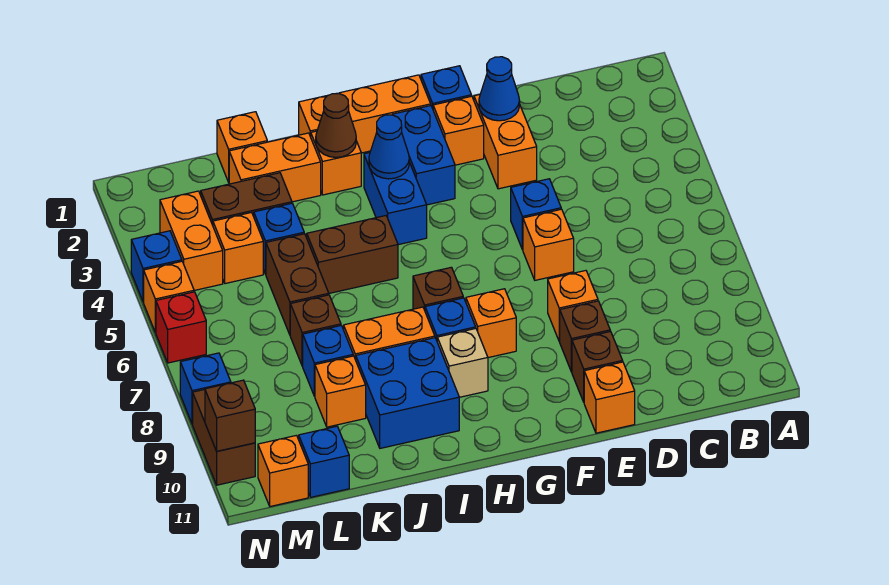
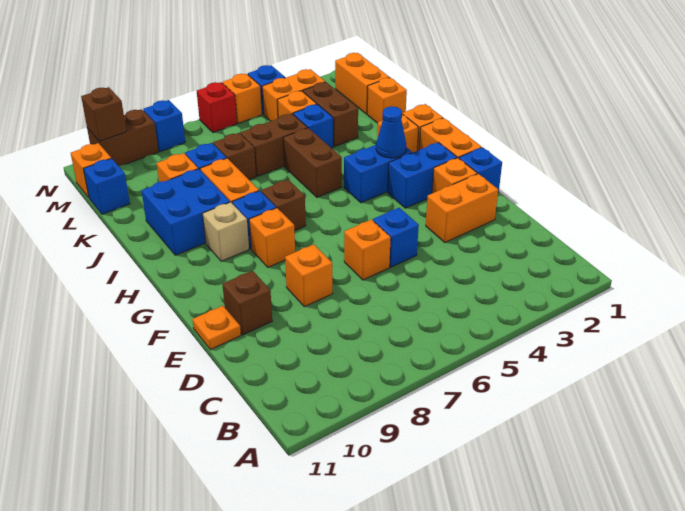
blue 1x1 cone [479,57,520,121] -> none
brown 1x1 brick [559,301,610,372] -> none
orange 1x1 brick [584,362,635,433] -> orange 1x1 plate [192,306,241,350]
brown 1x1 cone [316,93,356,157] -> none
orange 1x2 brick [229,133,321,202] -> orange 1x2 brick moved to [335,53,390,114]

